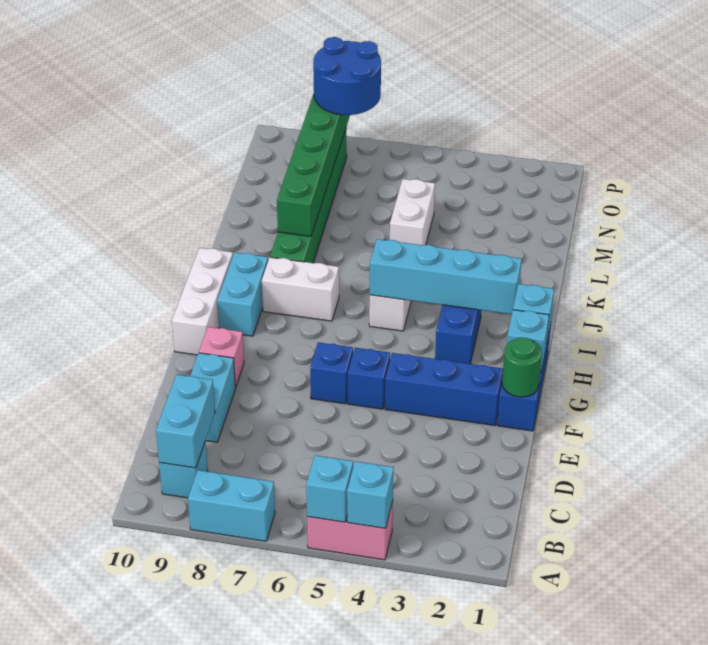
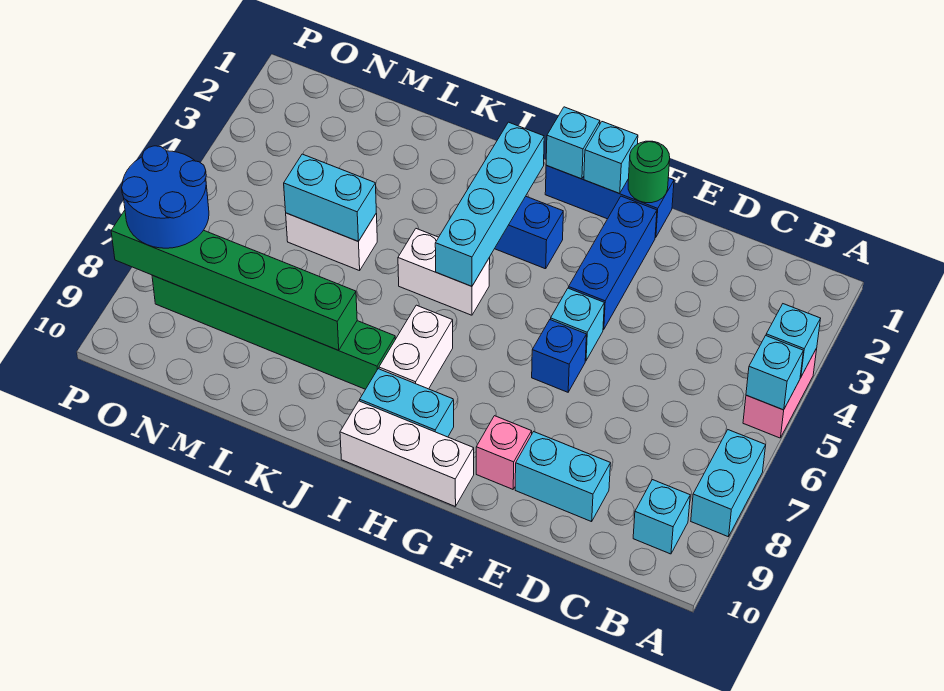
cyan 1x2 brick [156,374,215,468] -> cyan 1x2 brick moved to [284,154,376,242]
blue 1x1 brick [348,348,390,409] -> cyan 1x1 brick [551,288,604,361]

